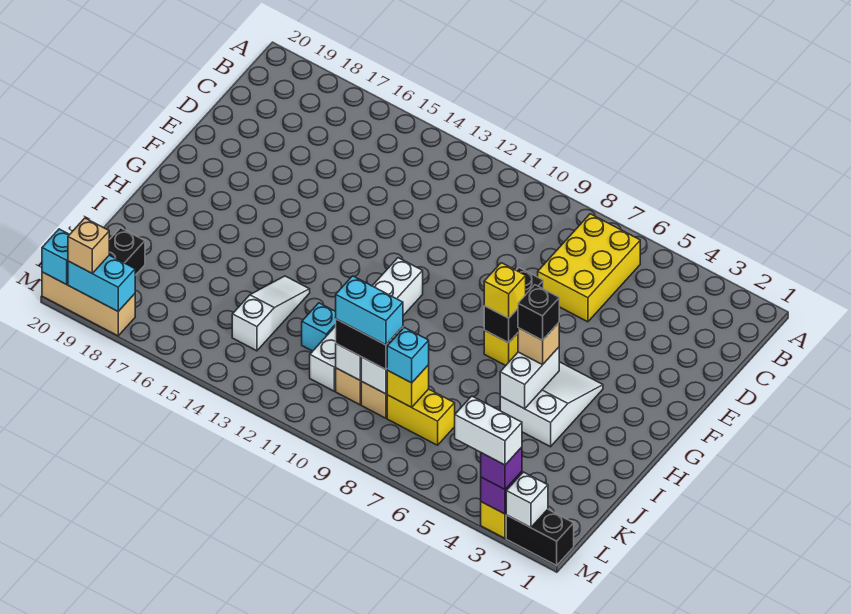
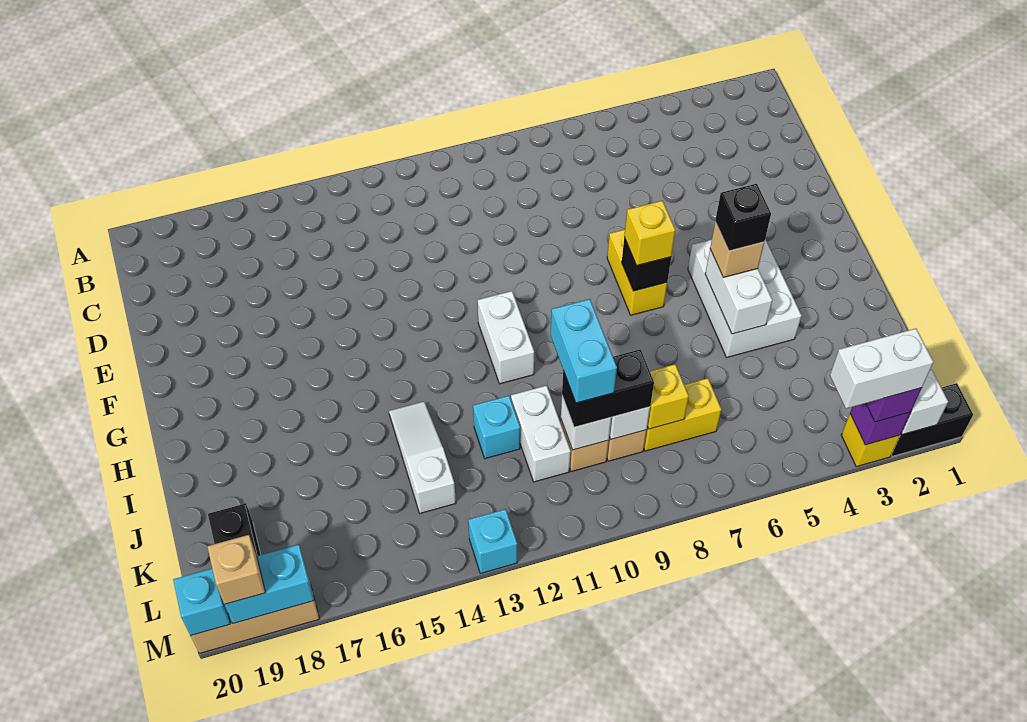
yellow 2x3 brick [538,214,640,322] -> none
black 1x2 brick [484,268,543,343] -> black 1x1 brick [622,238,671,291]
white 2x3 slope [500,362,603,447] -> white 2x3 brick [688,239,802,357]
cyan 1x1 brick [387,327,429,383] -> cyan 1x1 brick moved to [468,509,517,573]
cyan 1x2 brick [336,276,403,345] -> cyan 1x2 brick turned to [551,299,617,403]

